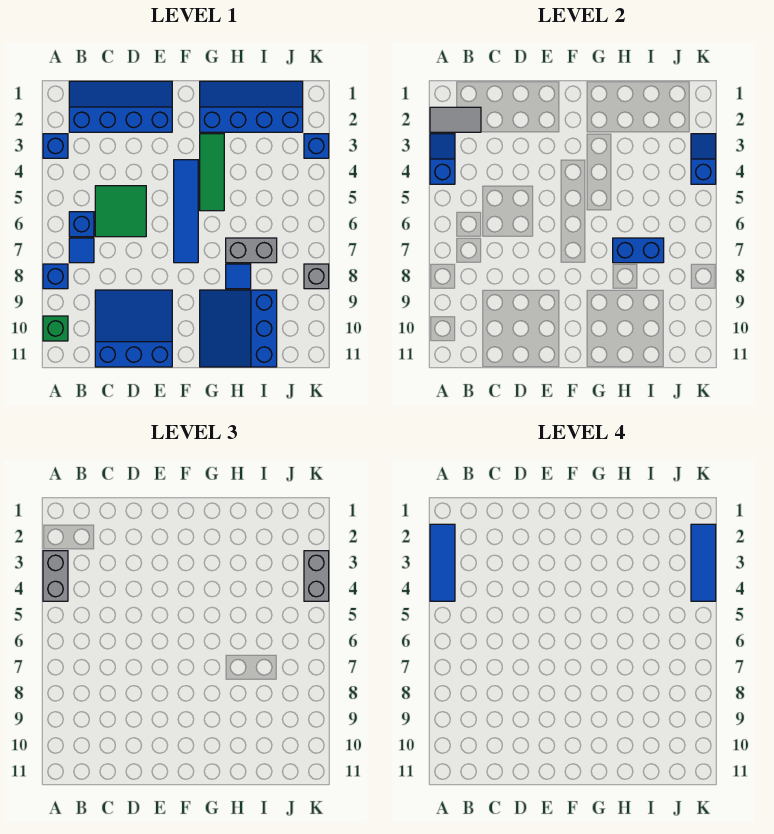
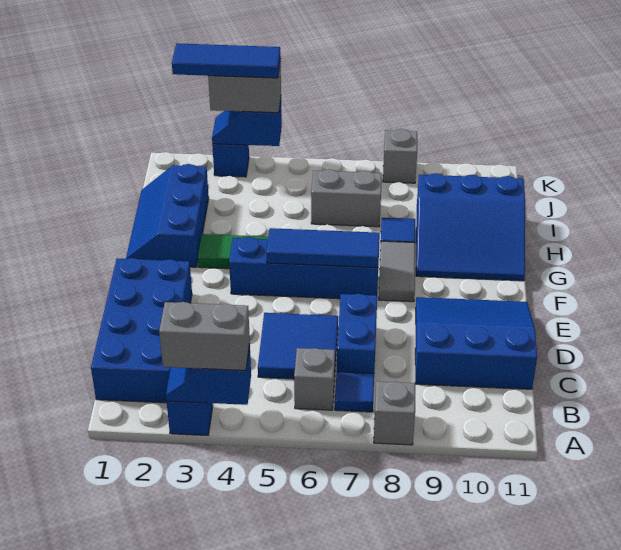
grey 1x2 tile [430,107,481,132] -> grey 1x2 tile moved to [379,241,415,302]
blue 1x3 tile [430,524,455,601] -> blue 1x3 tile moved to [266,228,380,268]
blue 1x1 brick [43,264,68,289] -> grey 1x1 brick [374,381,415,445]
green 1x1 brick [43,316,68,341] -> none
blue 2x4 slope [69,81,172,132] -> blue 2x4 brick [91,258,192,403]
blue 1x1 brick [69,212,94,237] -> grey 1x1 brick [294,348,335,410]
green 2x2 tile [95,186,146,237] -> blue 2x2 tile [258,313,338,379]
blue 3x3 slope [95,290,172,367] -> blue 3x3 slope turned to [415,297,537,389]
blue 1x4 tile [174,160,198,263] -> blue 1x4 brick [229,237,378,299]
blue 2x4 slope [200,81,303,132] -> blue 2x3 slope [126,164,209,267]
grey 1x2 brick [226,238,277,263] -> grey 1x2 brick turned to [311,169,382,227]
blue 1x2 brick [613,238,664,263] -> blue 1x2 brick moved to [337,294,377,373]

